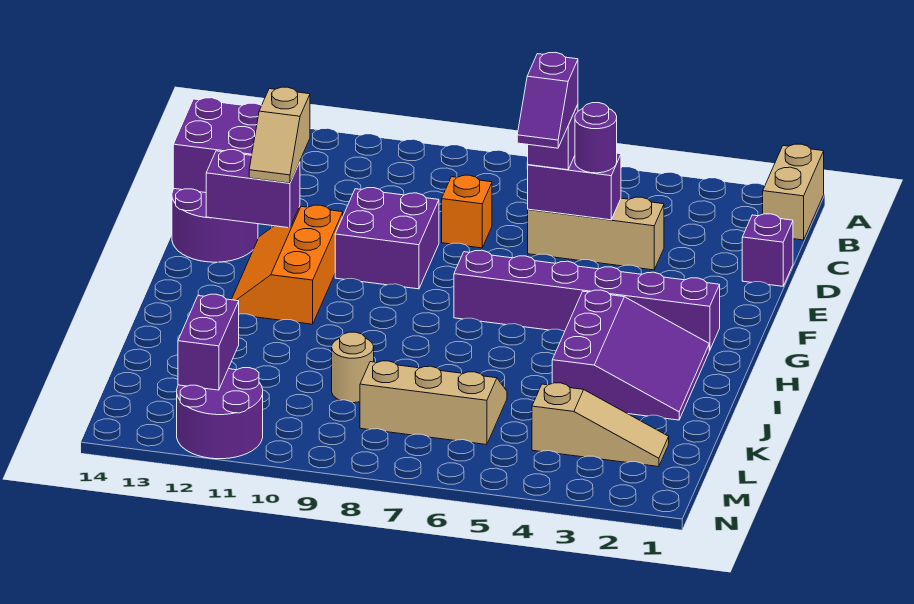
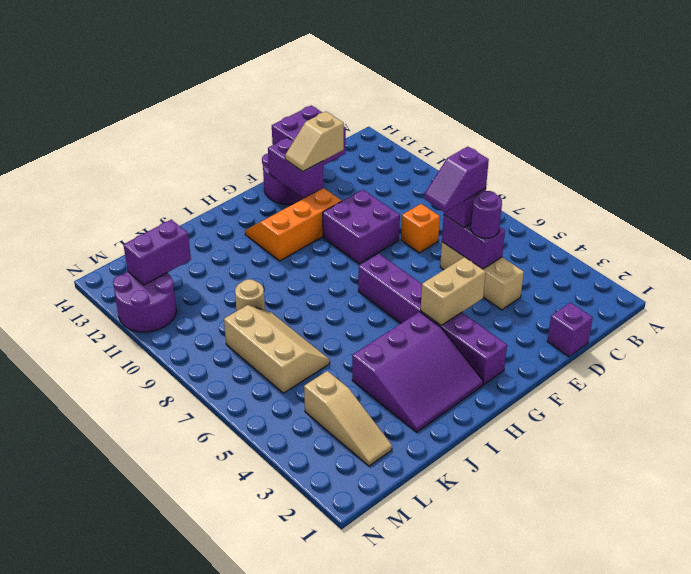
tan 1x2 brick [763,144,824,240] -> tan 1x2 brick moved to [421,257,486,325]

